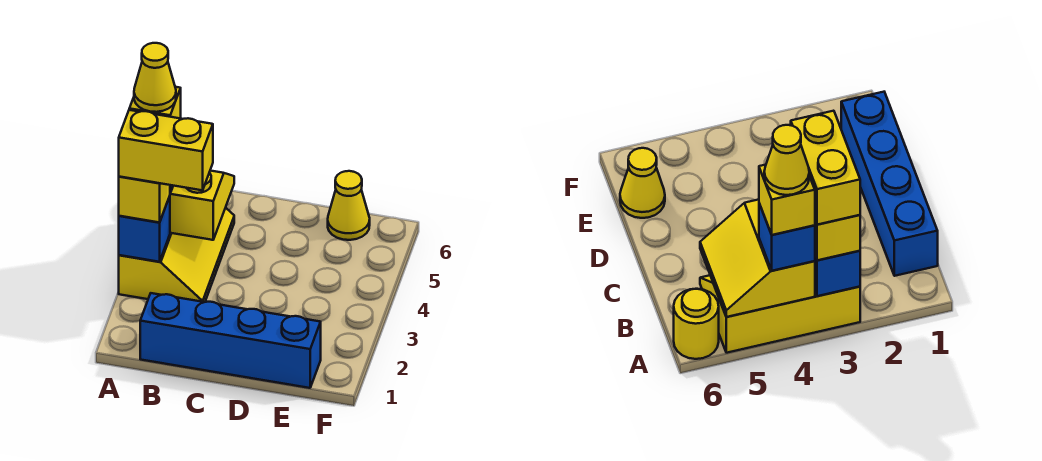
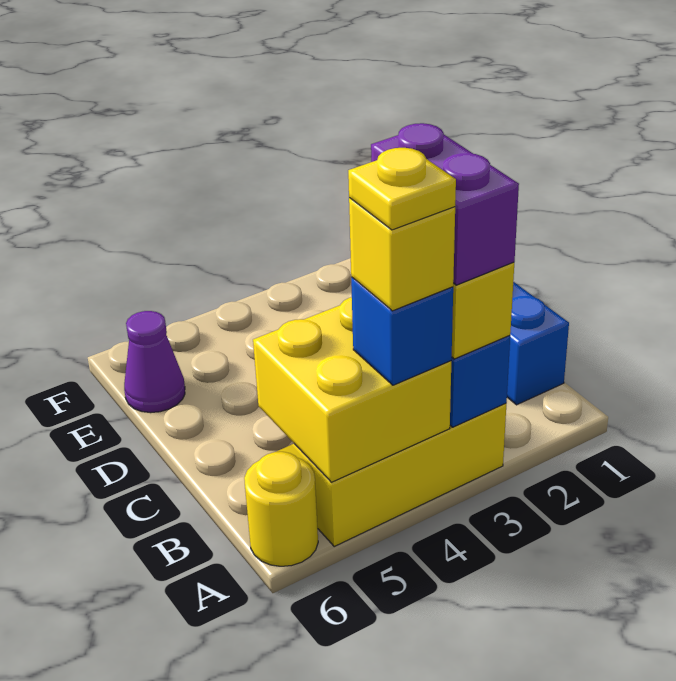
yellow 1x2 brick [119,110,213,190] -> purple 1x2 brick [371,123,519,285]
yellow 2x2 slope [170,171,234,240] -> yellow 2x2 brick [253,297,451,482]
yellow 1x1 cone [134,43,176,112] -> yellow 1x1 plate [348,148,456,230]
yellow 1x1 cone [328,171,370,240] -> purple 1x1 cone [124,311,185,413]

